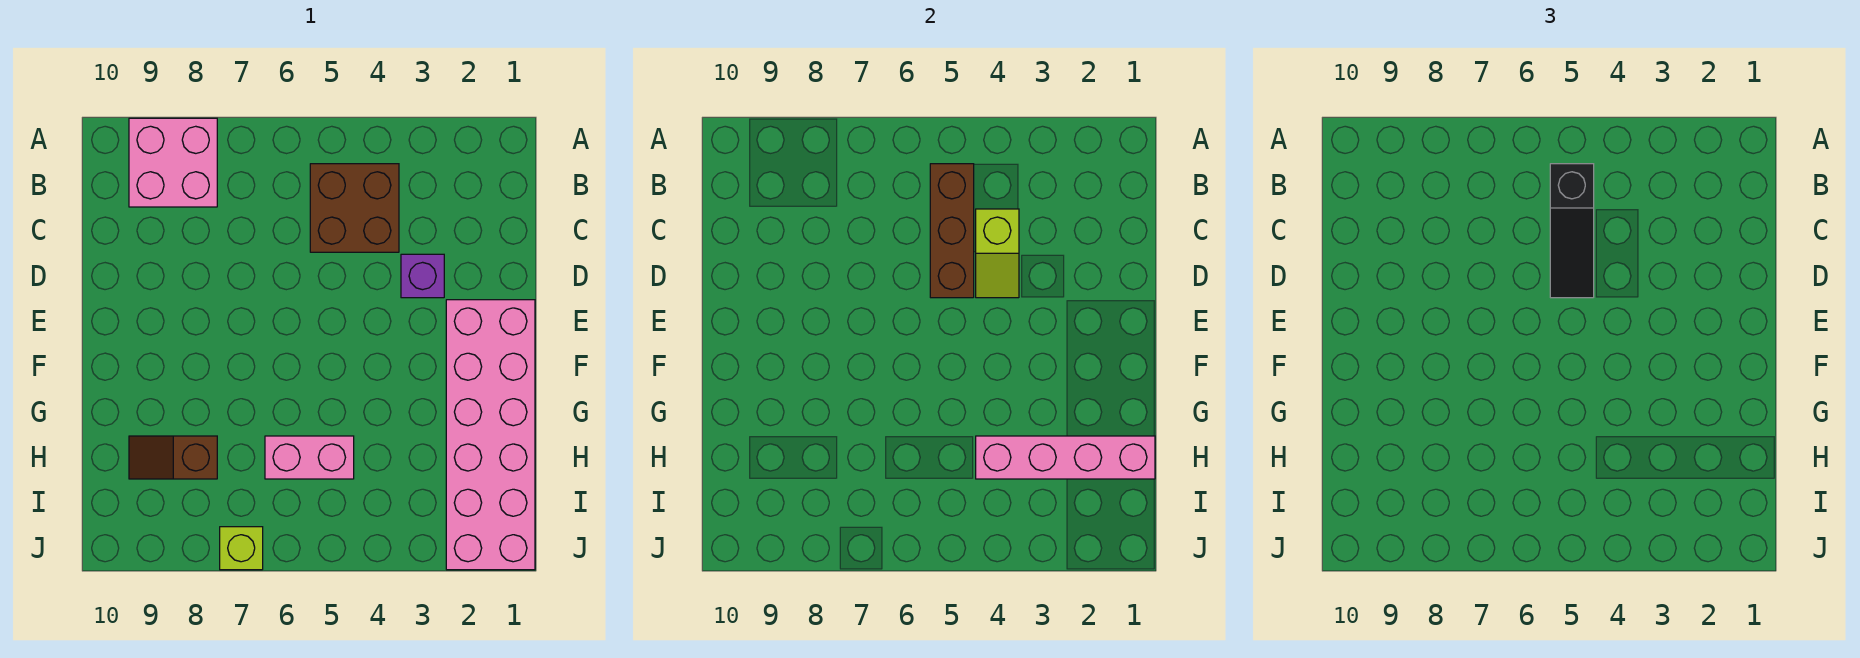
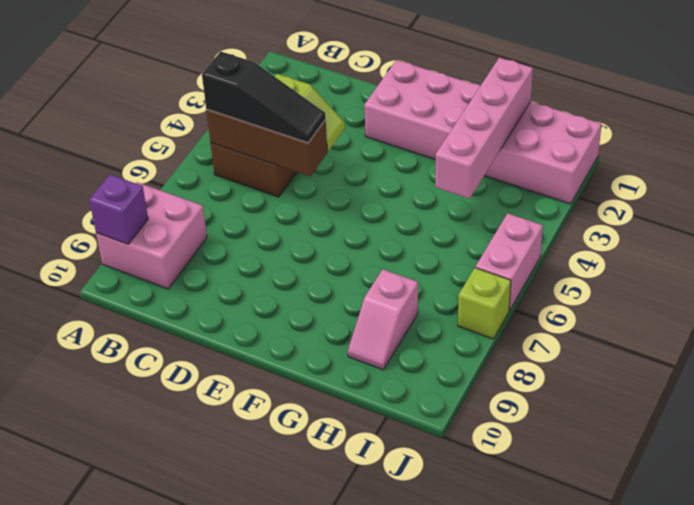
purple 1x1 brick [401,254,444,298] -> purple 1x1 brick moved to [89,175,148,244]
pink 1x2 brick [265,436,354,479] -> pink 1x2 brick moved to [475,213,543,310]
brown 1x2 slope [129,436,217,479] -> pink 1x2 slope [348,270,418,370]

